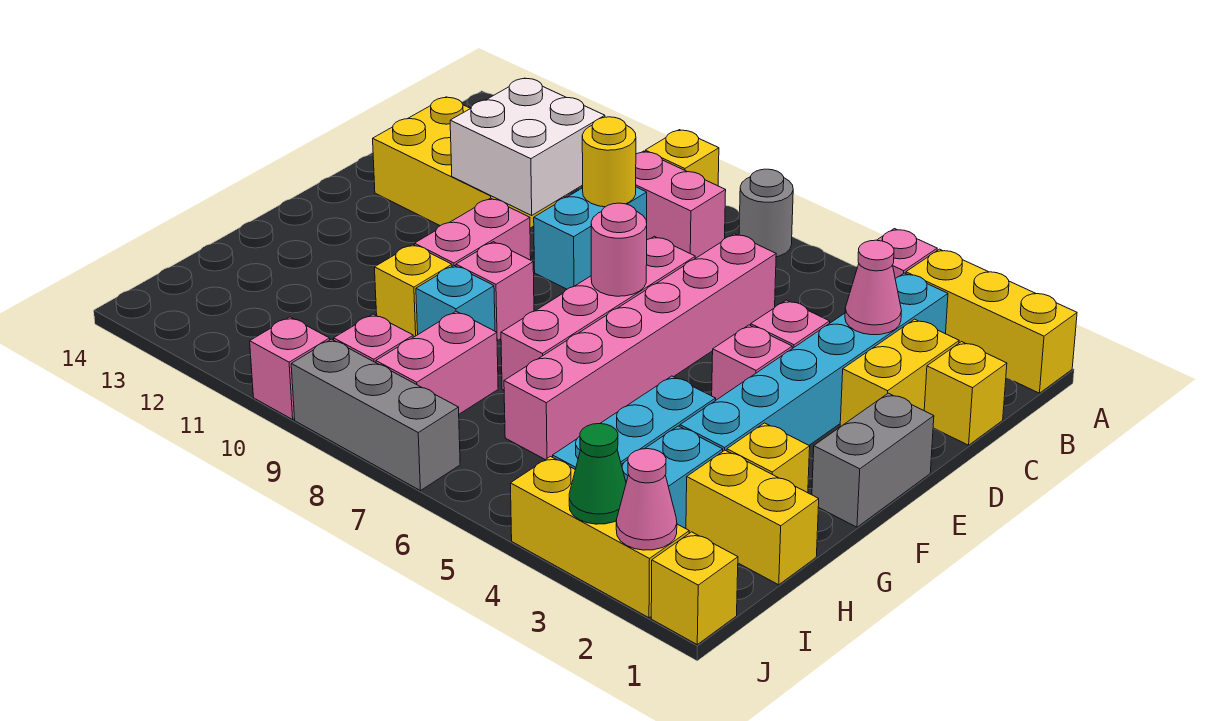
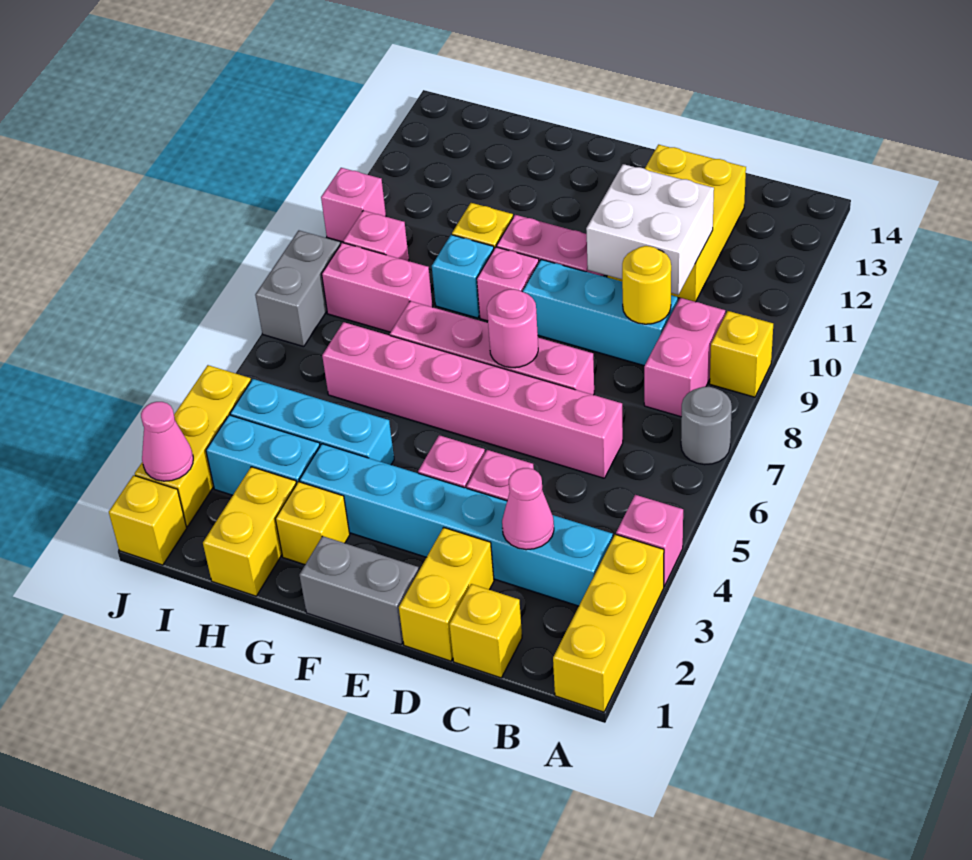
yellow 1x2 brick [840,319,959,426] -> yellow 1x2 brick turned to [399,527,494,661]
cyan 1x2 brick [534,187,647,289] -> cyan 1x3 brick [522,260,678,366]
green 1x1 cone [569,424,626,524] -> none
grey 1x3 brick [291,339,460,491] -> grey 1x2 brick [255,231,340,347]

